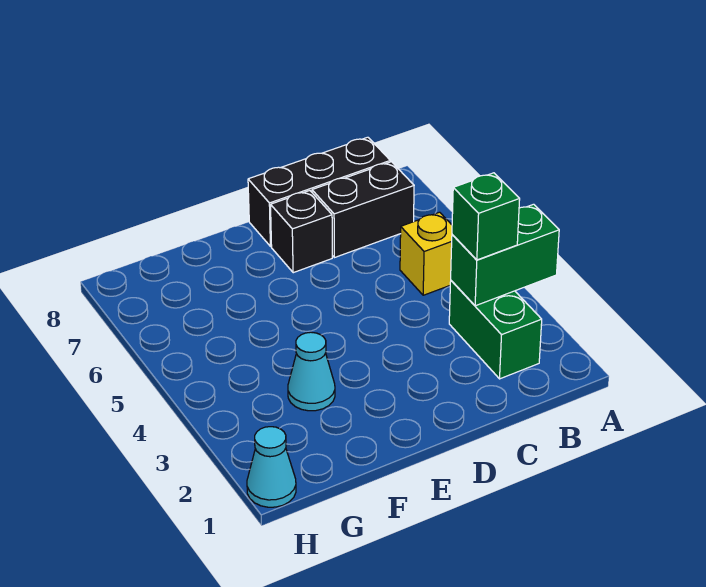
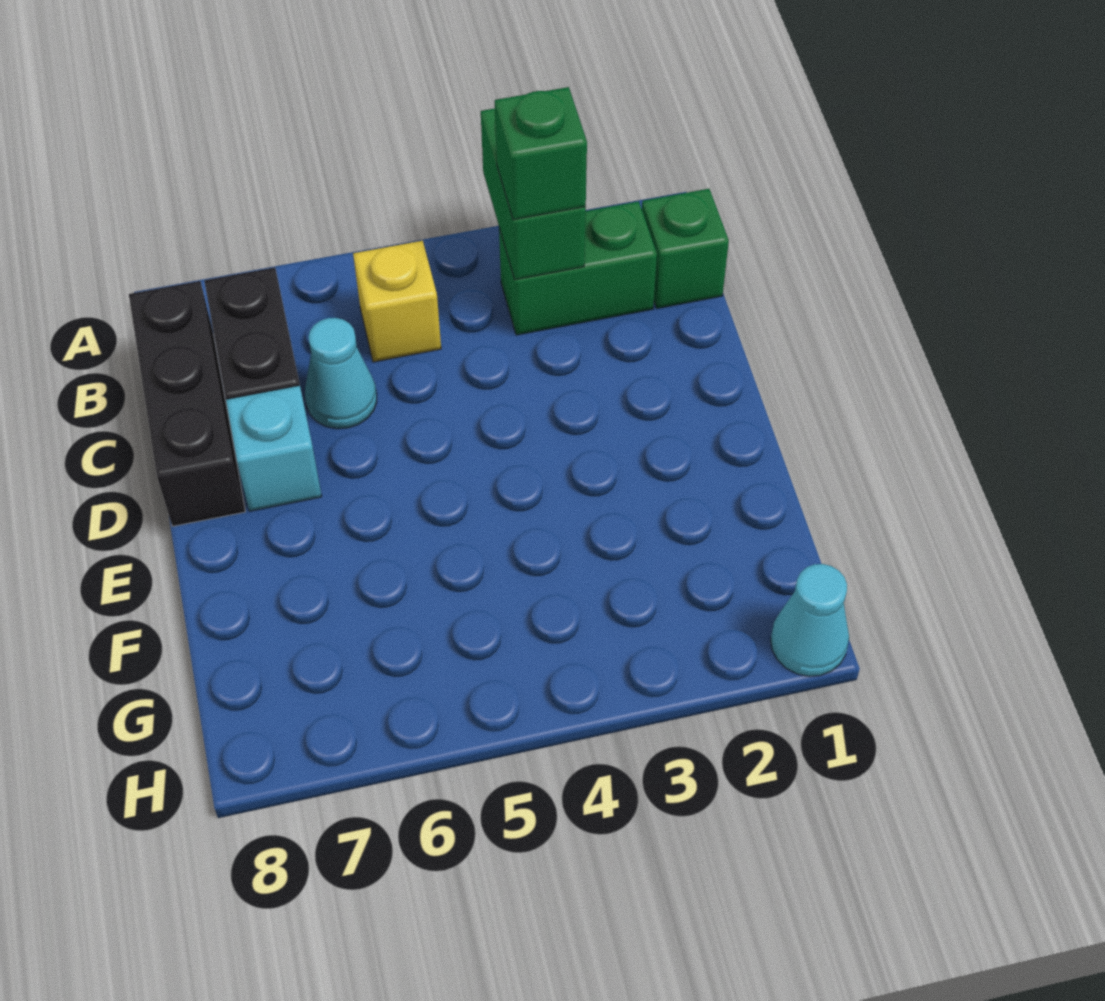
none -> green 1x1 brick [642,189,729,308]
black 1x1 brick [271,191,332,273] -> cyan 1x1 brick [226,386,322,511]
cyan 1x1 cone [288,332,335,411] -> cyan 1x1 cone moved to [305,318,377,429]

